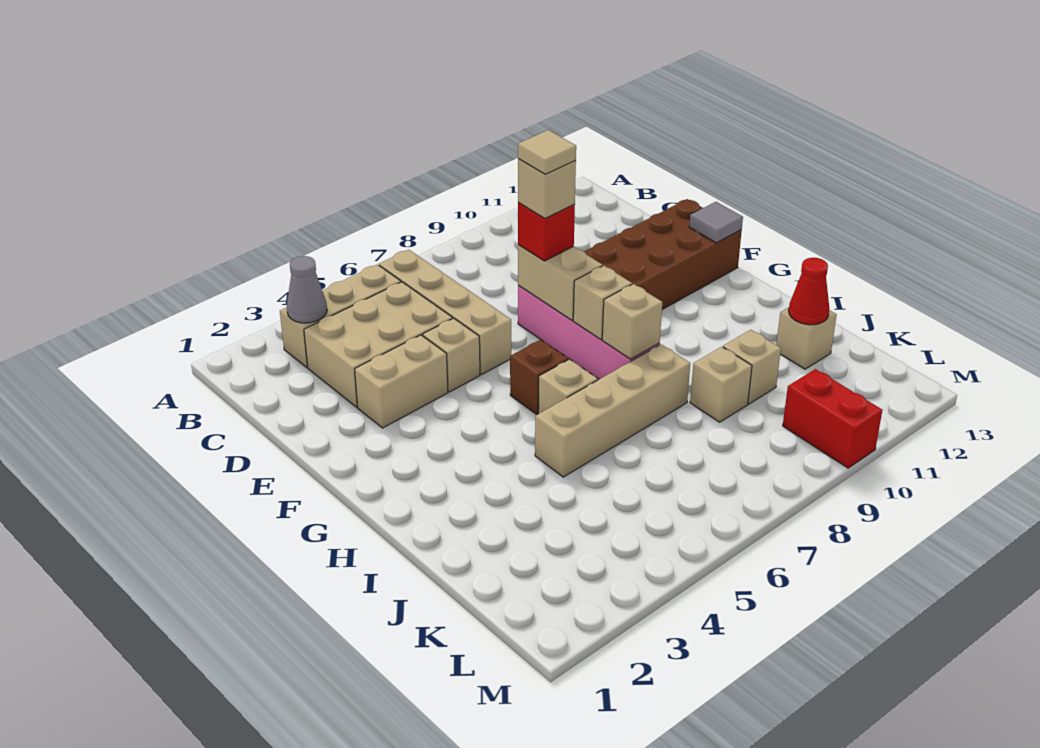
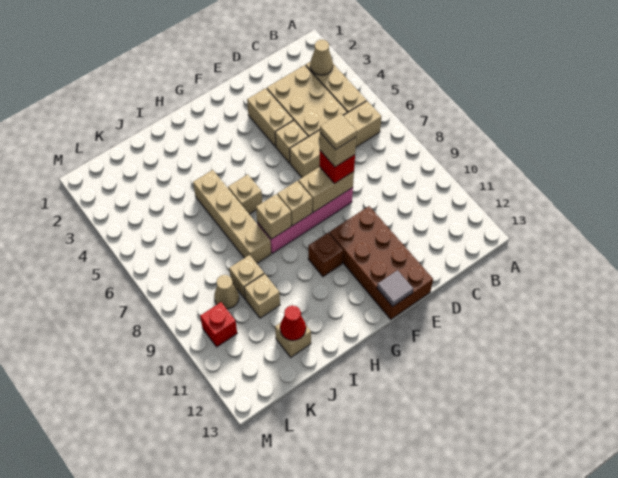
grey 1x1 cone [287,256,327,323] -> tan 1x1 cone [310,40,333,75]
brown 1x1 brick [510,340,568,415] -> brown 1x1 brick moved to [308,233,343,277]
none -> tan 1x1 cone [214,275,239,309]
red 1x2 brick [783,369,882,468] -> red 1x1 brick [200,302,237,347]

